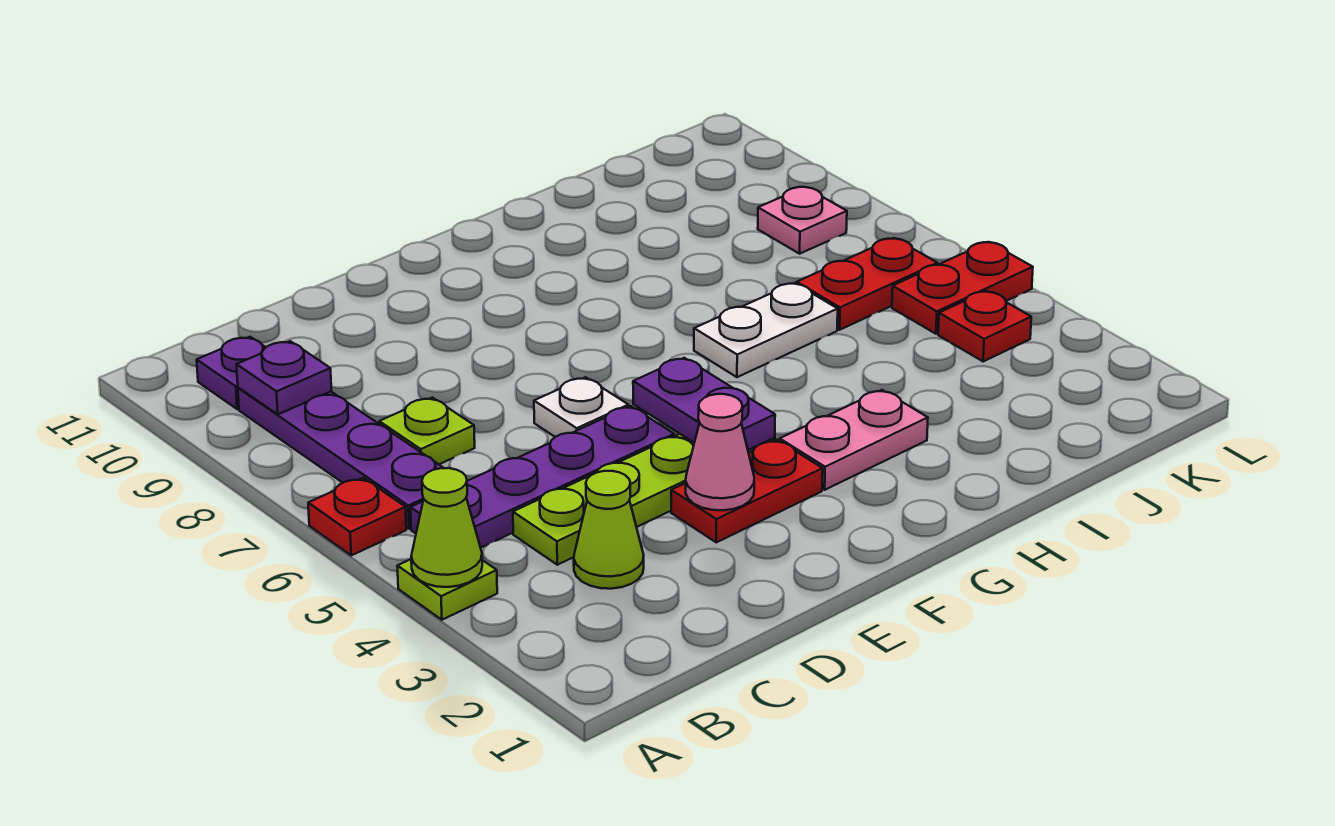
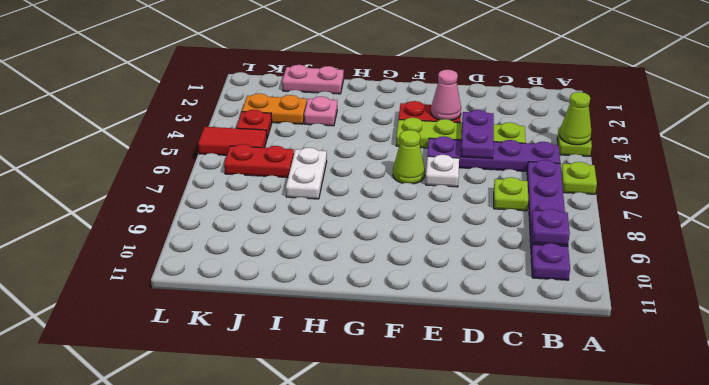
red 1x1 plate [308,478,406,555] -> lime 1x1 plate [561,162,597,194]
lime 1x1 cone [574,471,644,589] -> lime 1x1 cone moved to [393,130,425,184]
purple 1x2 plate [633,358,775,450] -> purple 1x2 plate moved to [461,110,494,159]
pink 1x2 plate [780,390,928,490] -> pink 1x2 plate moved to [282,65,344,94]
white 1x2 plate [694,283,838,377] -> white 1x2 plate turned to [286,148,327,199]
none -> orange 1x2 plate [242,93,307,124]
red 1x2 plate [892,242,1033,334] -> red 1x2 tile [198,127,267,155]
pink 1x1 plate [758,187,847,254] -> pink 1x1 plate moved to [304,96,337,126]

